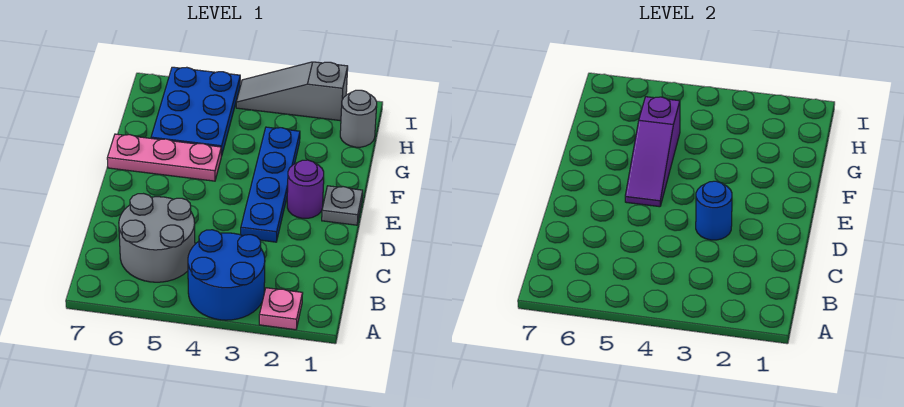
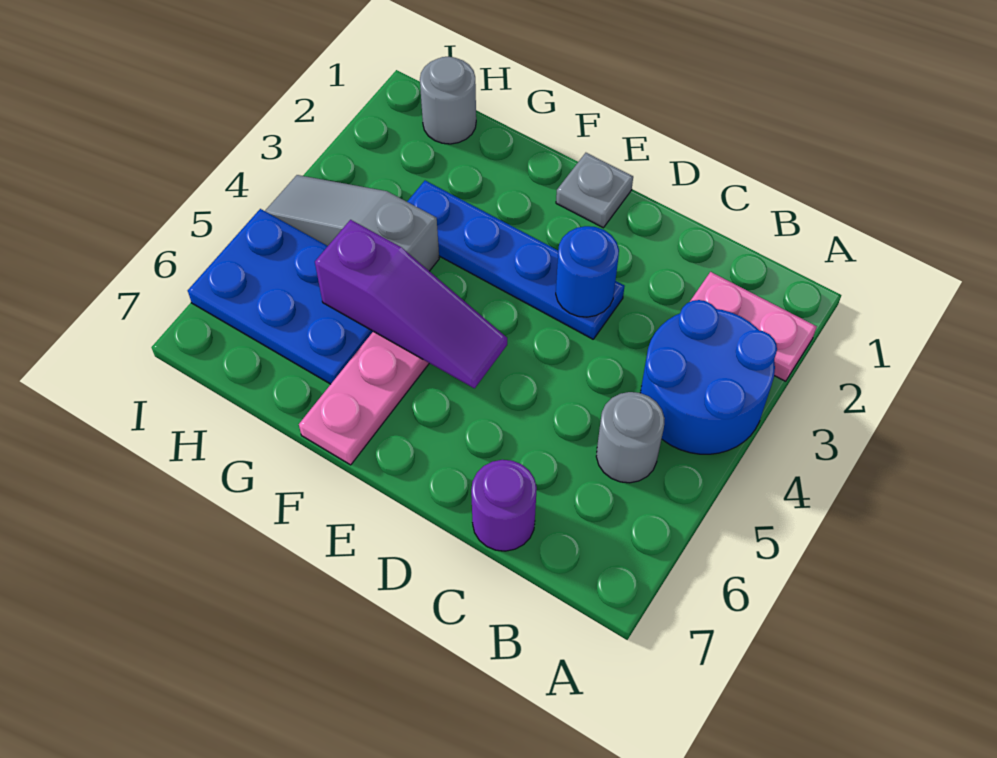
pink 1x1 plate [259,288,303,330] -> pink 1x2 plate [690,272,817,381]
grey 2x2 round brick [119,194,195,282] -> grey 1x1 round brick [596,392,665,483]
purple 1x1 round brick [287,160,324,218] -> purple 1x1 round brick moved to [471,460,537,551]
grey 1x3 slope [236,62,348,121] -> grey 1x3 slope turned to [265,175,439,271]

